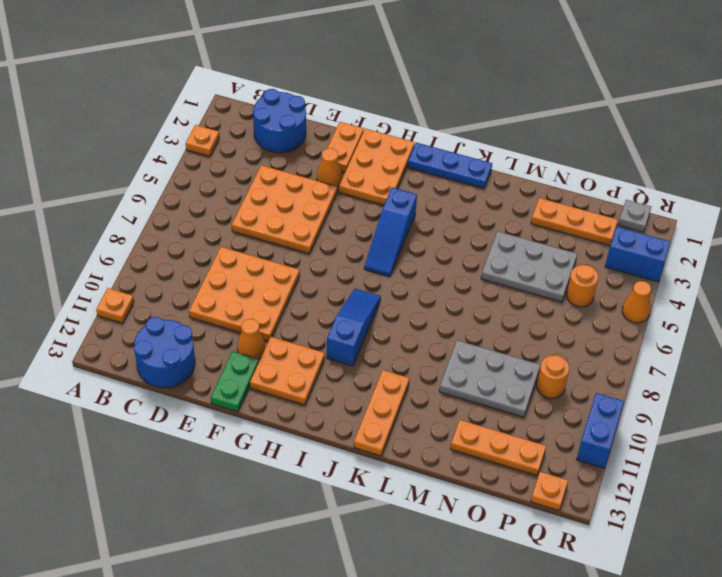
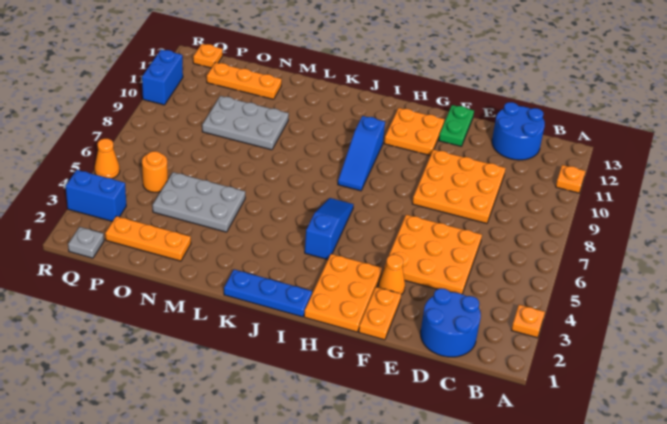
orange 1x1 cone [237,319,265,359] -> none
orange 1x3 plate [354,370,409,456] -> none
orange 1x1 round brick [537,355,569,398] -> none

